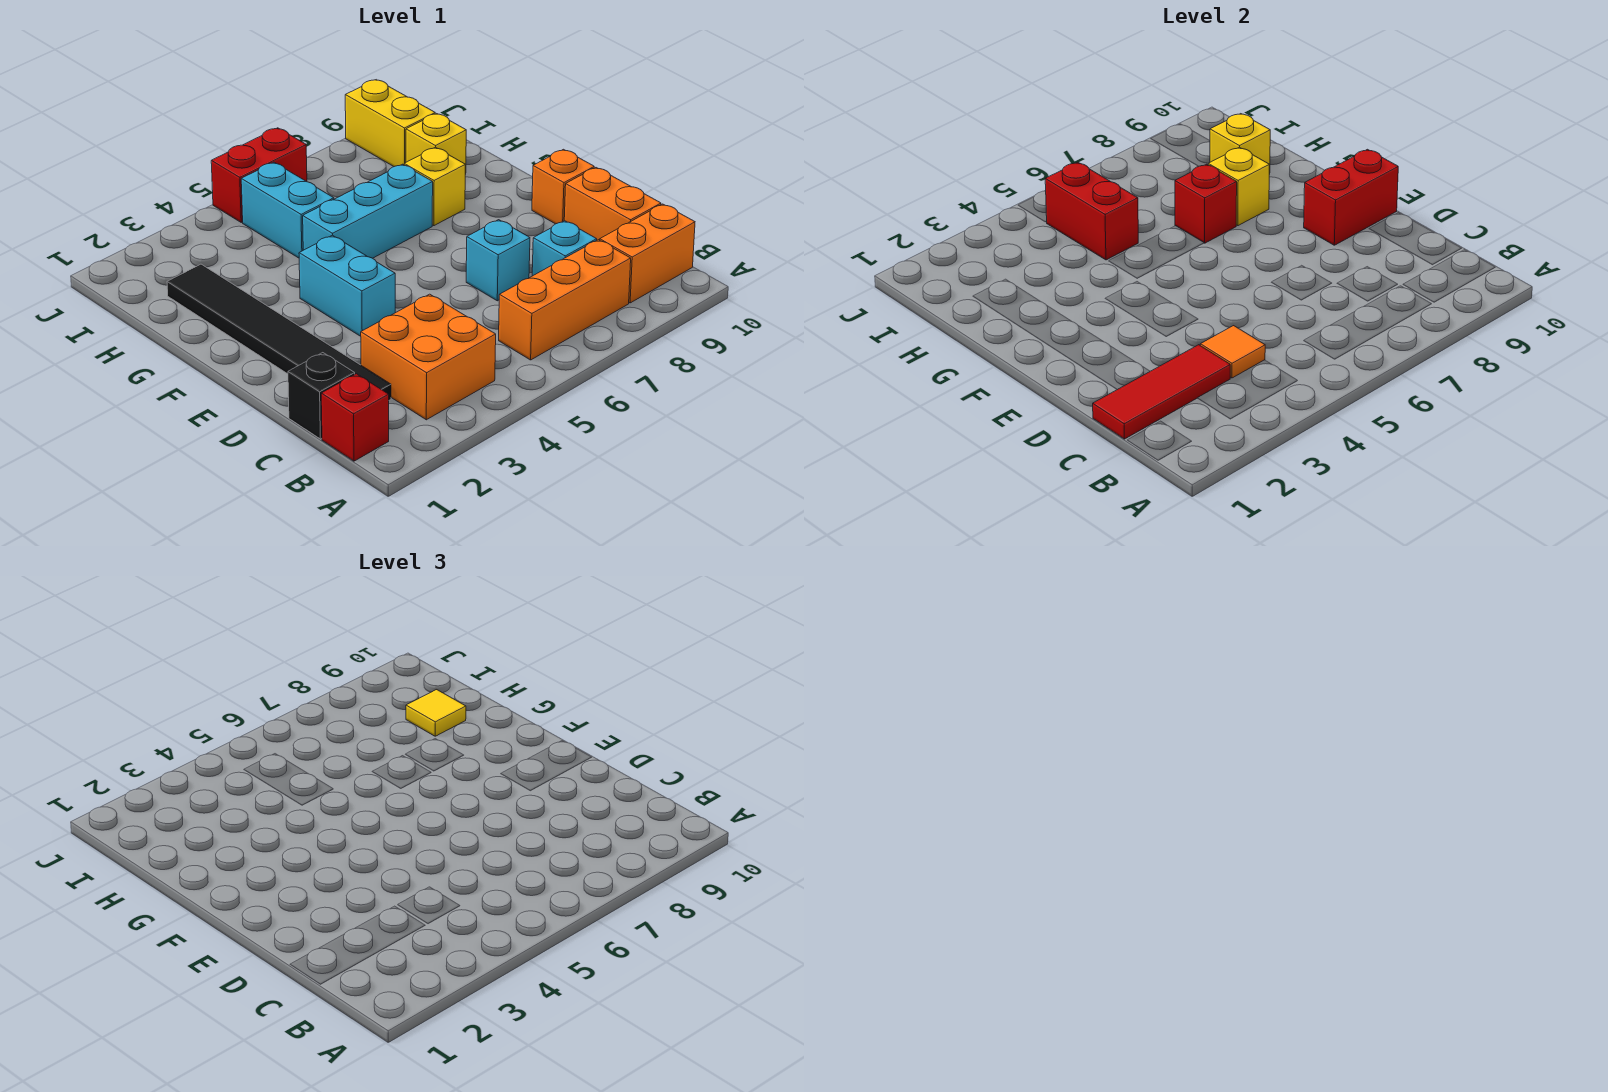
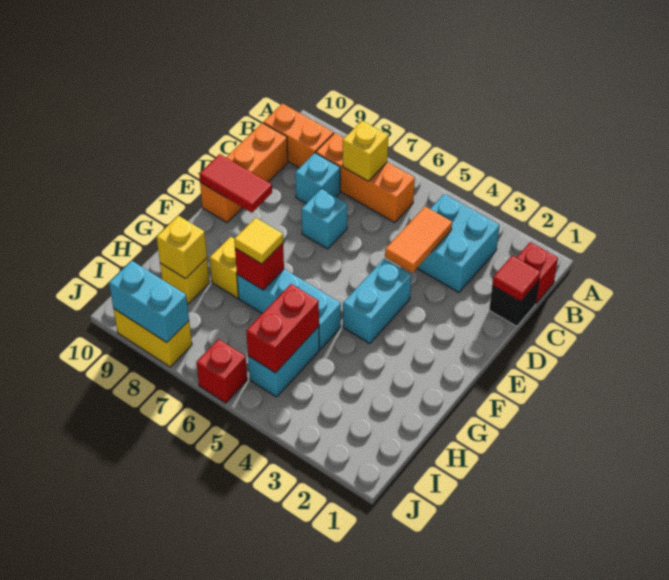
orange 2x2 brick [361,294,496,420] -> cyan 2x2 brick [417,194,499,292]
red 1x3 tile [1093,345,1230,439] -> red 1x1 tile [492,256,540,302]
black 1x6 tile [167,264,391,400] -> none
orange 1x1 tile [1200,326,1265,378] -> orange 1x2 tile [385,206,452,273]
red 1x2 brick [1304,149,1398,245] -> red 1x2 tile [199,154,272,213]
yellow 1x1 brick [1208,147,1269,226] -> yellow 1x1 brick moved to [343,121,388,181]
yellow 1x1 tile [406,690,466,736] -> yellow 1x1 tile moved to [234,218,283,264]
yellow 1x2 brick [345,80,435,167] -> yellow 1x2 brick turned to [114,309,192,367]
red 1x2 brick [211,128,307,222] -> red 1x1 brick [196,339,247,403]
none -> cyan 1x2 brick [109,261,189,343]

